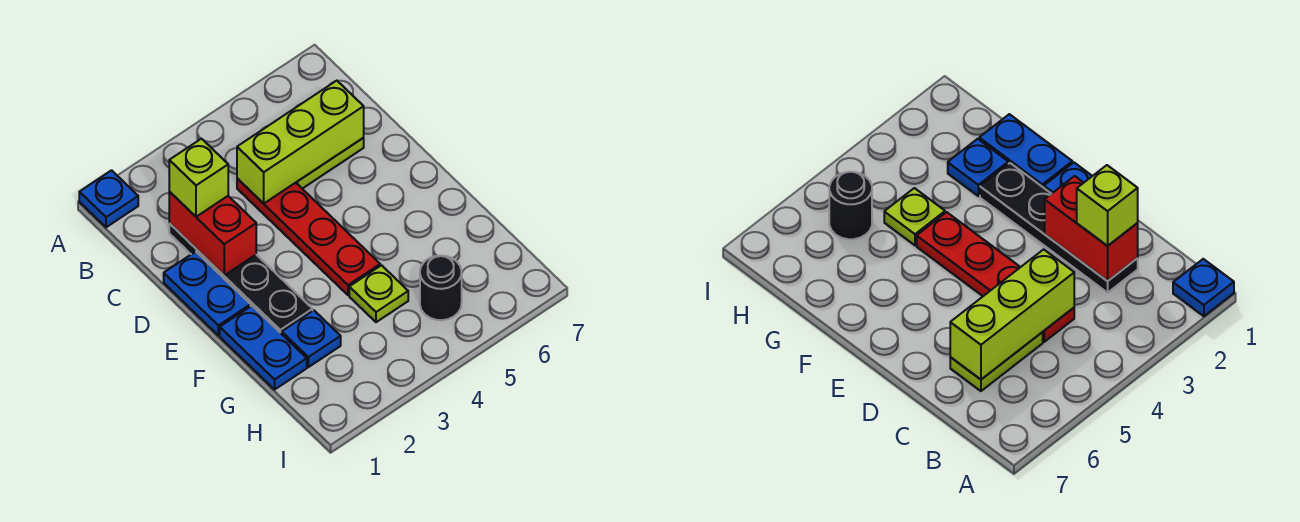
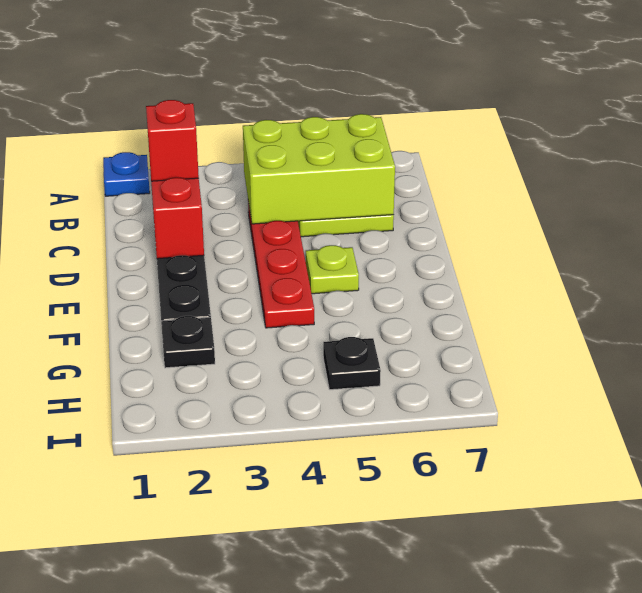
lime 1x1 brick [169,139,228,217] -> red 1x1 brick [146,100,199,181]
lime 1x3 brick [237,81,364,204] -> lime 2x3 brick [243,114,395,224]
blue 1x2 plate [164,252,251,336] -> none
blue 1x2 plate [220,306,307,389] -> none
blue 1x1 plate [282,310,341,367] -> black 1x1 plate [161,316,215,368]
lime 1x1 plate [349,265,408,322] -> lime 1x1 plate moved to [306,245,359,294]
black 1x1 round brick [420,256,462,320] -> black 1x1 plate [323,337,381,390]

